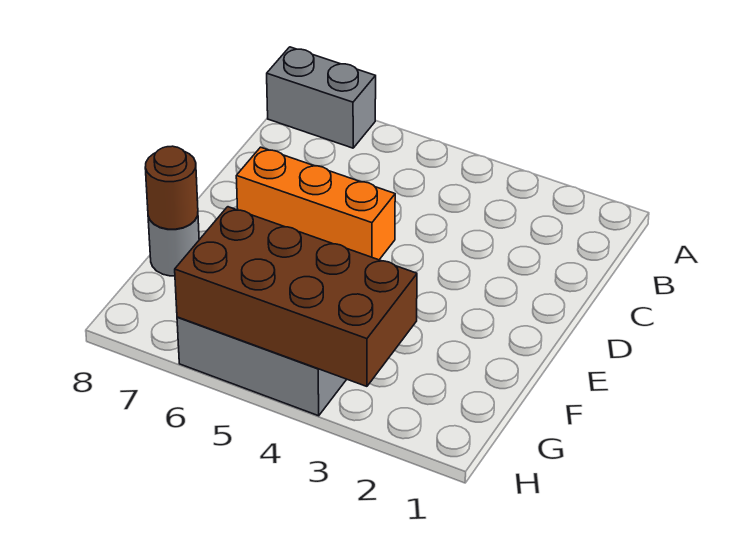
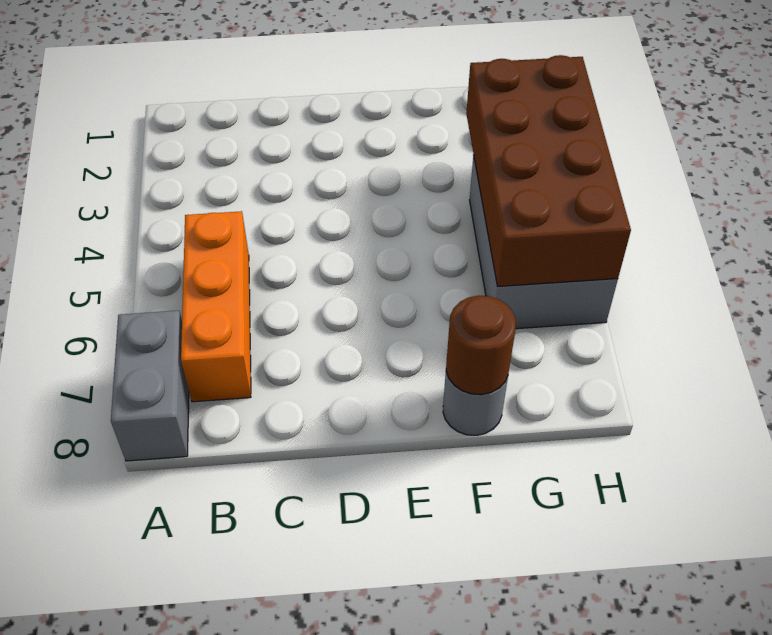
orange 1x3 brick [236,147,395,260] -> orange 1x3 brick moved to [181,211,251,402]

